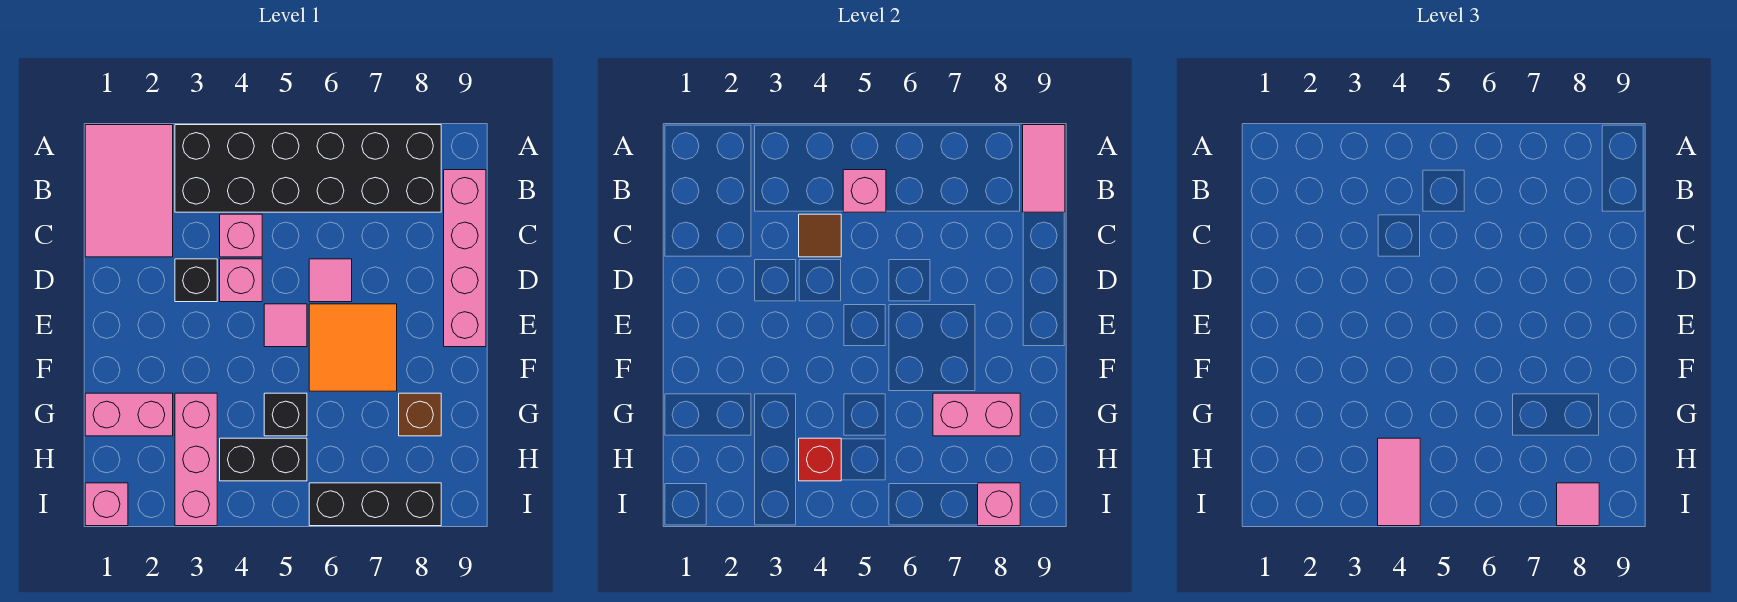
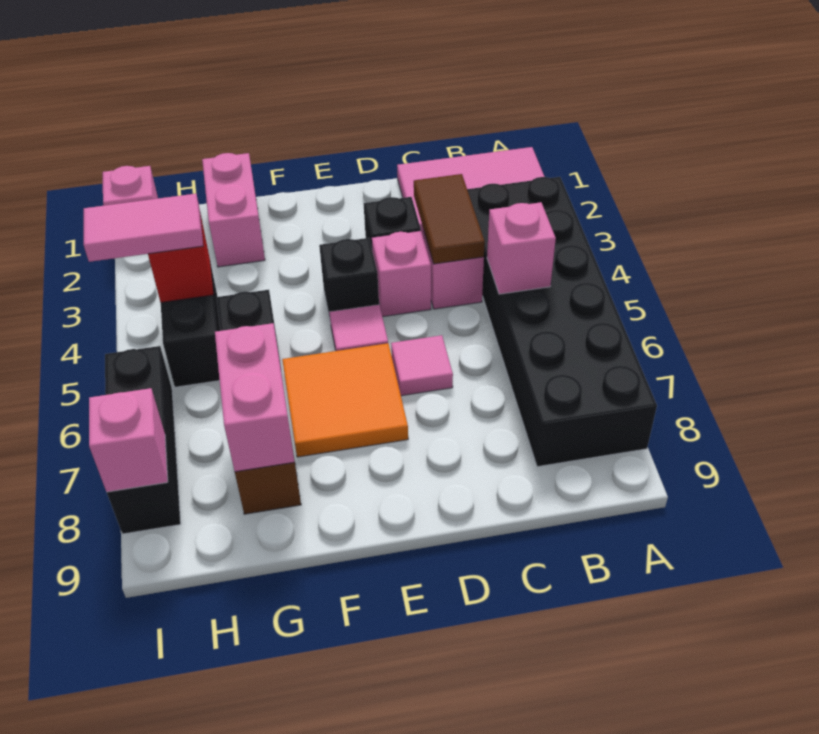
pink 1x2 tile [1023,125,1065,212] -> none
pink 1x4 brick [444,170,486,347] -> none
brown 1x1 tile [799,214,841,257] -> brown 1x2 tile [414,174,485,264]
none -> black 1x1 brick [319,238,379,319]
pink 1x3 brick [175,393,217,526] -> none
pink 1x1 tile [1557,483,1599,526] -> none

